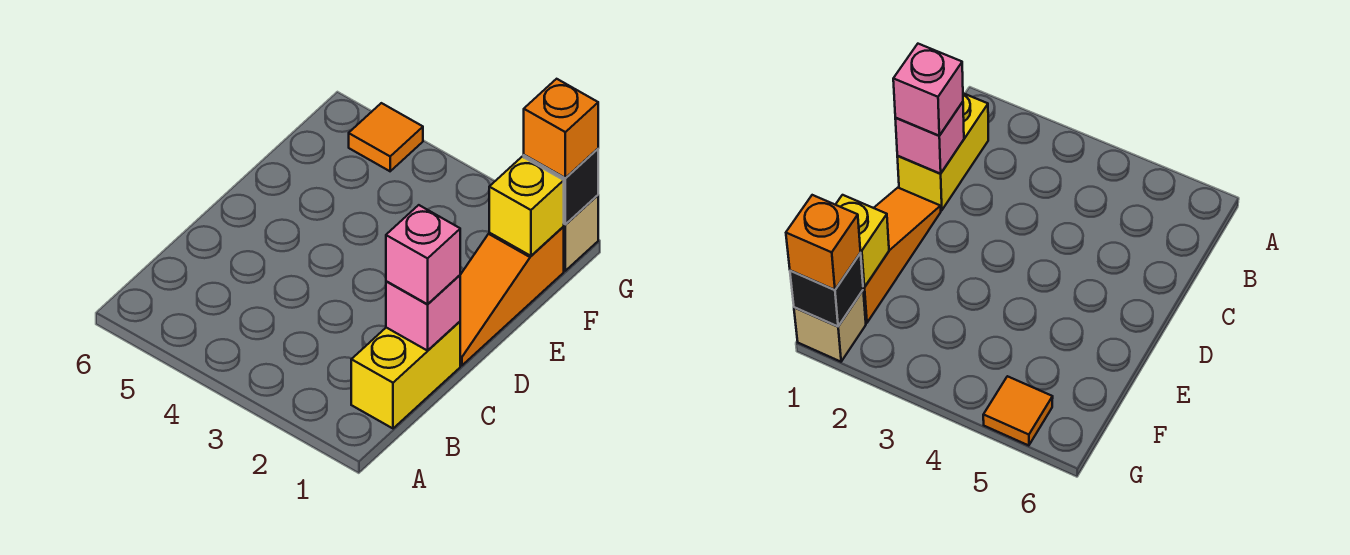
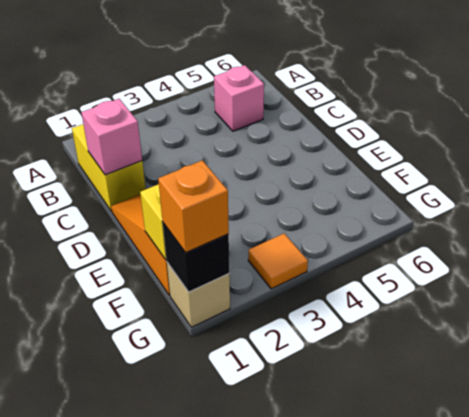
pink 1x1 brick [386,205,460,304] -> pink 1x1 brick moved to [214,65,264,131]
orange 1x1 tile [349,103,423,171] -> orange 1x1 tile moved to [248,234,308,289]

